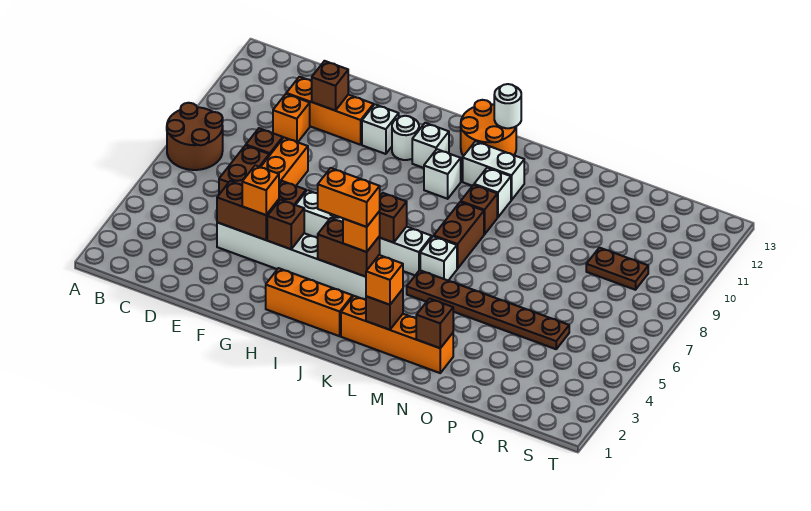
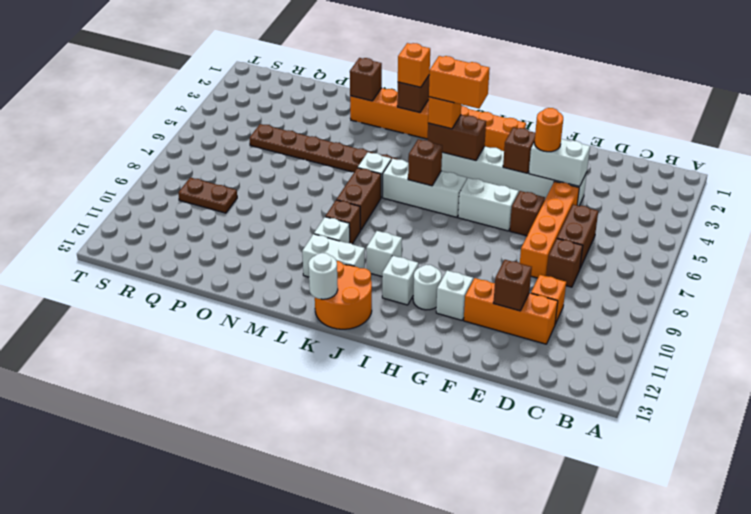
brown 2x2 round brick [167,103,223,170] -> none
brown 1x2 brick [217,181,279,240] -> white 1x2 brick [529,139,590,186]
orange 1x1 brick [242,165,279,215] -> orange 1x1 round brick [534,108,563,152]

